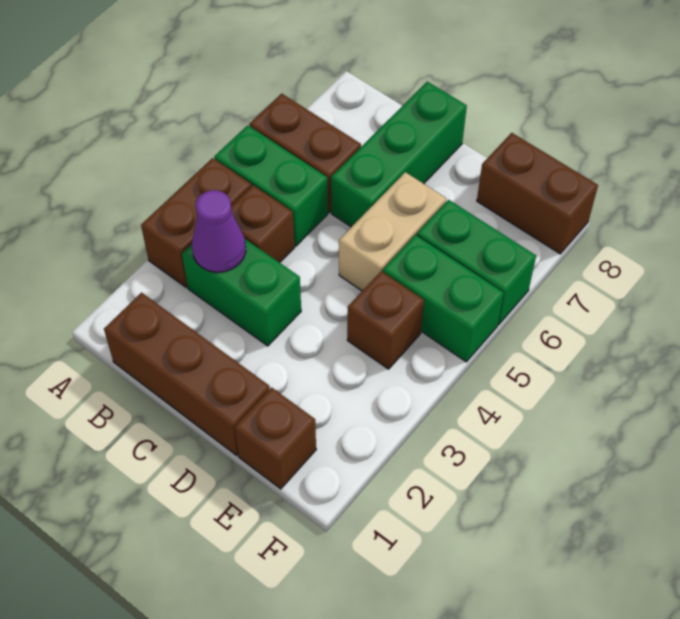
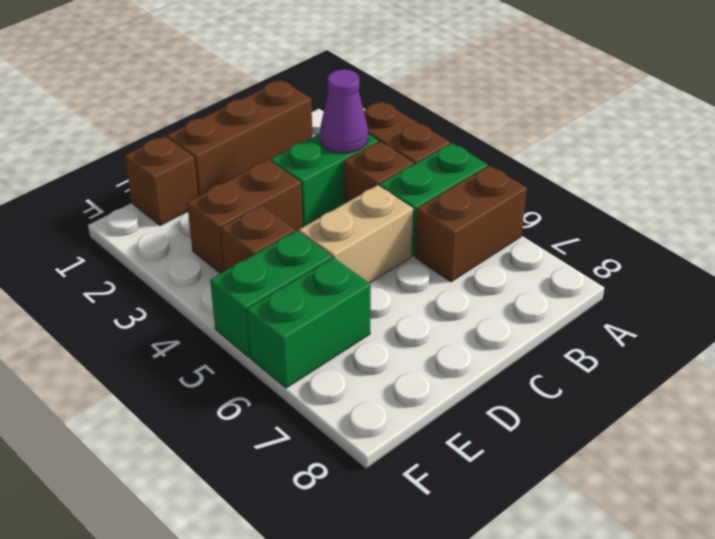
green 1x3 brick [331,82,467,227] -> none
tan 1x2 brick [339,172,446,291] -> tan 1x2 brick turned to [299,185,413,283]
brown 1x2 brick [477,133,598,254] -> brown 1x2 brick moved to [187,160,303,273]

